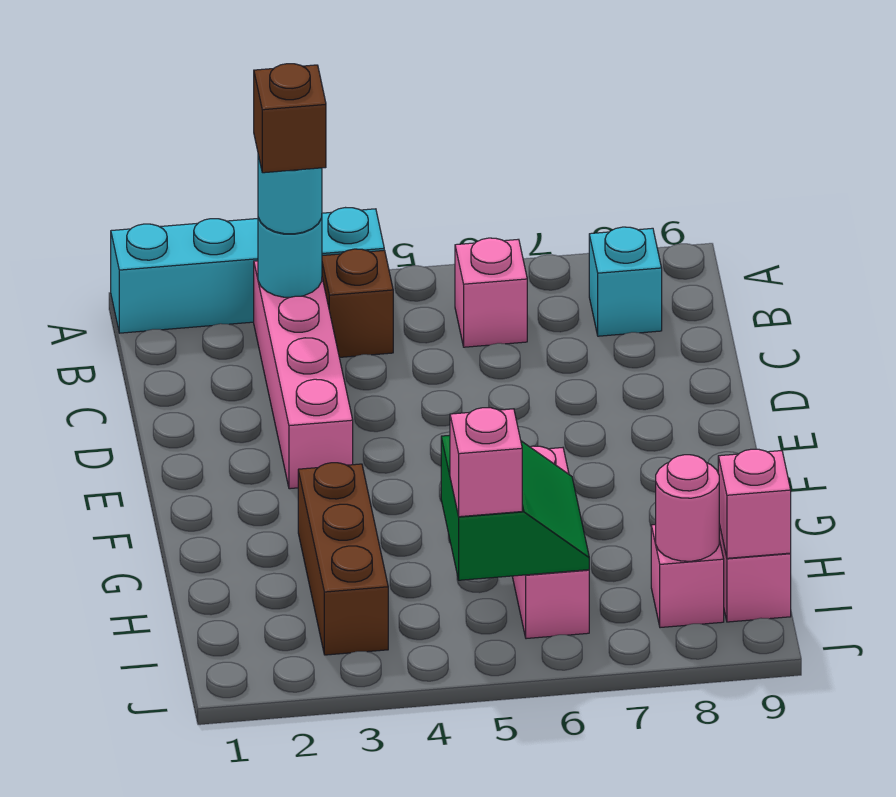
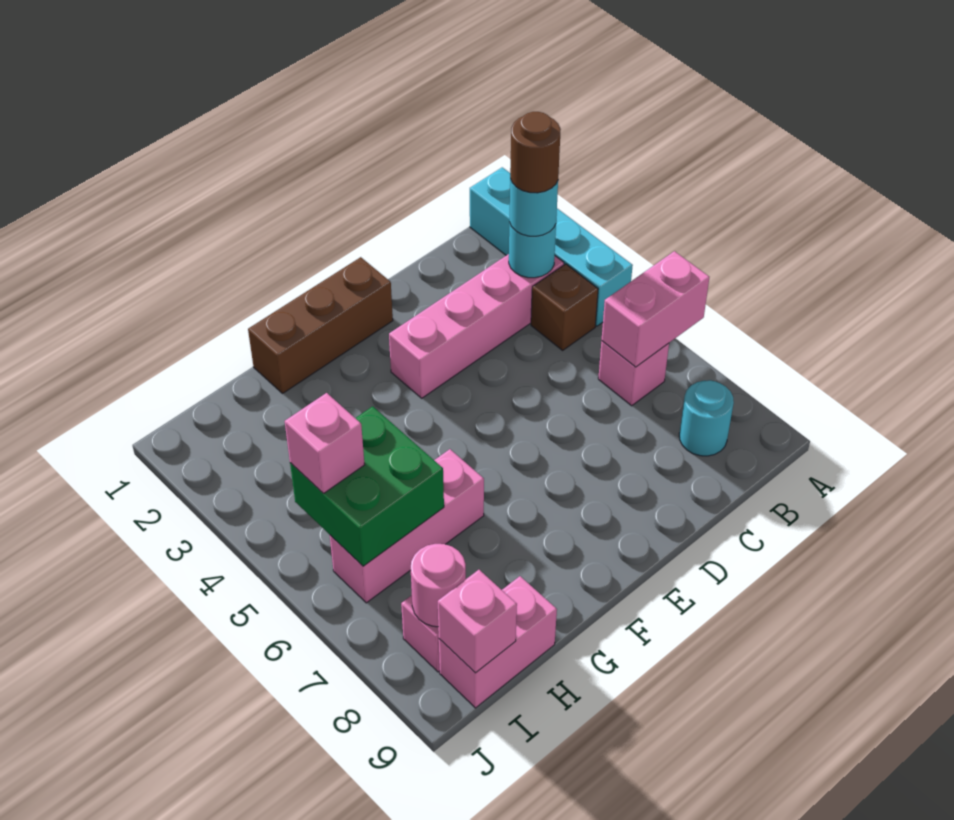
none -> pink 1x2 brick [602,251,709,367]
brown 1x1 brick [254,64,326,173] -> brown 1x1 round brick [510,112,561,193]
cyan 1x1 brick [589,227,662,336] -> cyan 1x1 round brick [679,380,734,456]
brown 1x3 brick [298,463,388,655] -> brown 1x3 brick moved to [248,257,393,394]
green 2x2 slope [441,435,589,580] -> green 2x2 brick [290,406,444,566]

